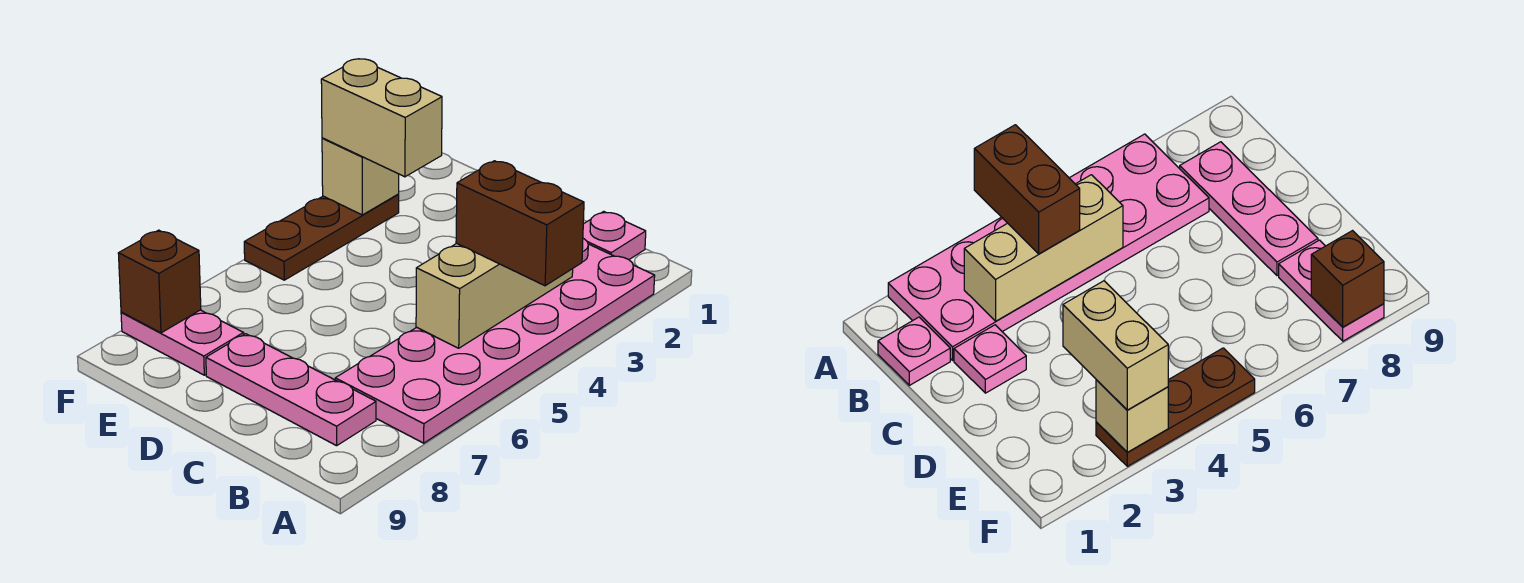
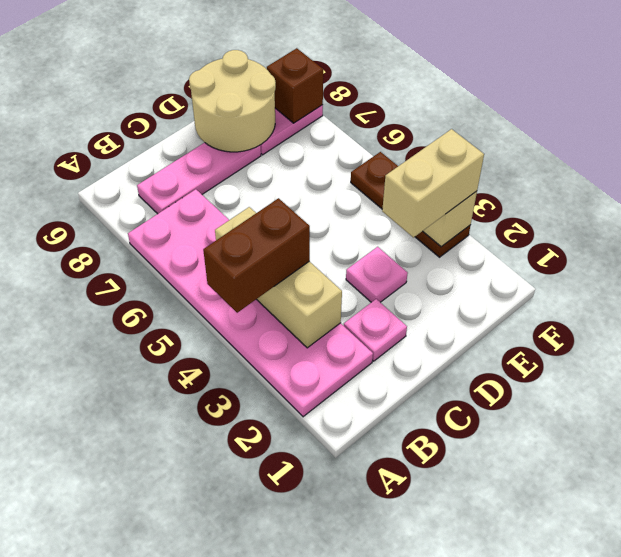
pink 1x1 plate [583,211,646,260] -> pink 1x1 plate moved to [346,247,408,302]
none -> tan 2x2 round brick [189,50,276,152]

